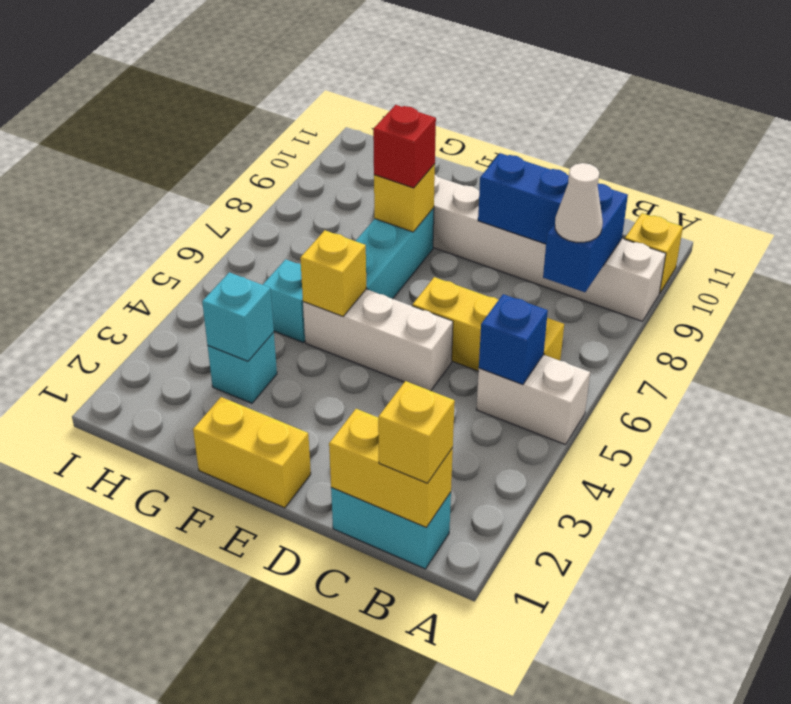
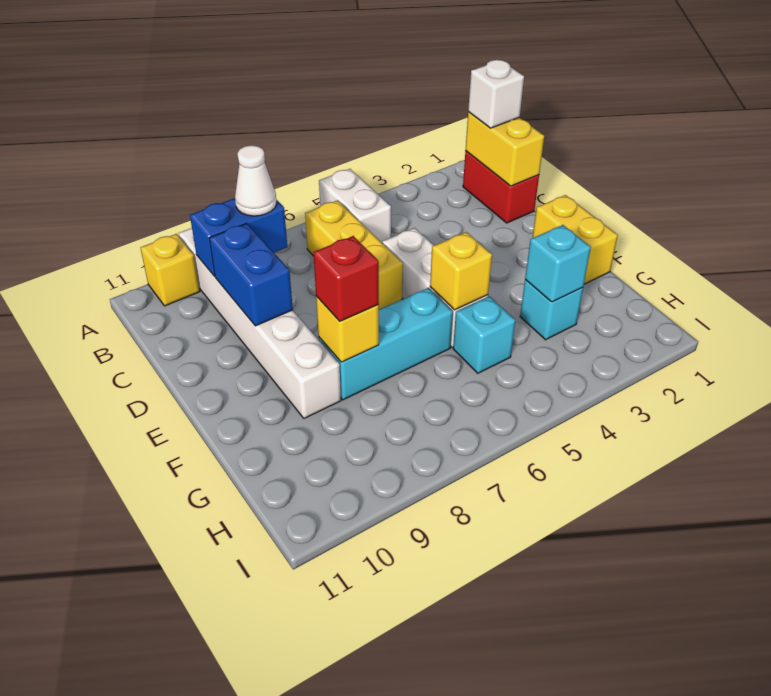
cyan 1x2 brick [331,487,451,569] -> red 1x2 brick [463,151,539,223]
yellow 1x1 brick [378,381,455,483] -> white 1x1 brick [468,60,524,128]
blue 1x1 brick [479,294,548,385] -> none

